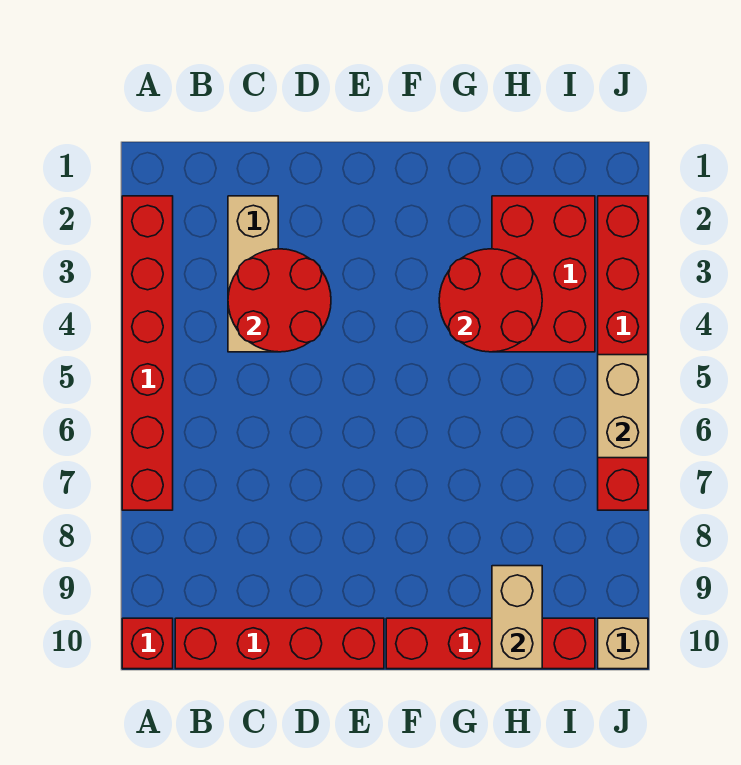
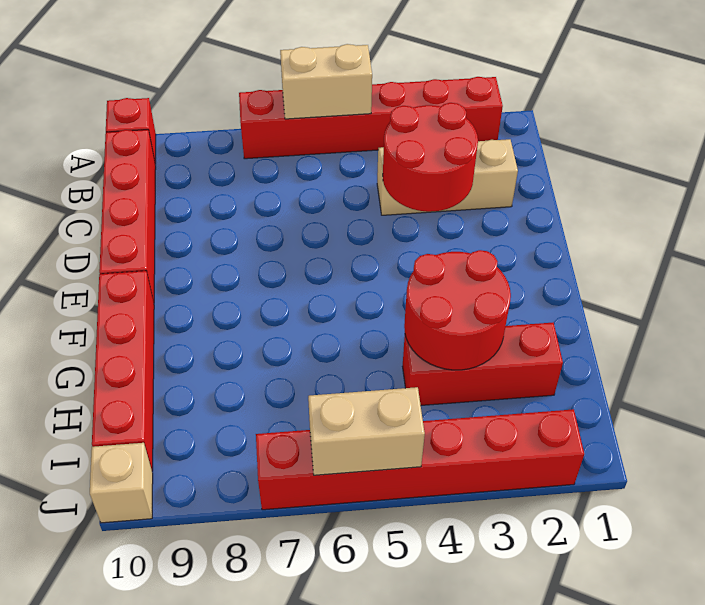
red 2x3 brick [492,196,595,352] -> red 1x3 brick [403,322,563,405]
tan 1x2 brick [492,566,542,669] -> tan 1x2 brick moved to [280,44,372,119]

